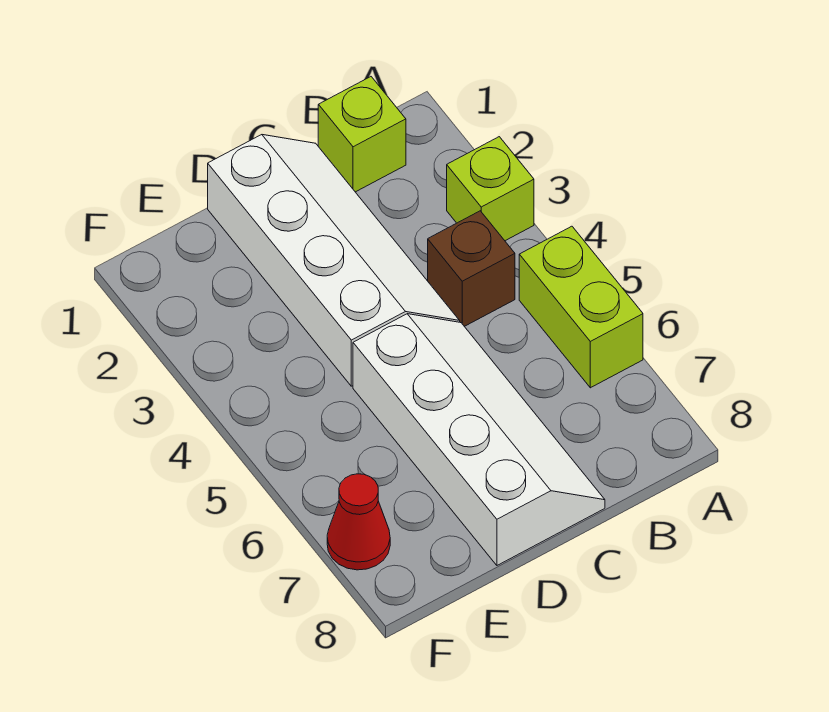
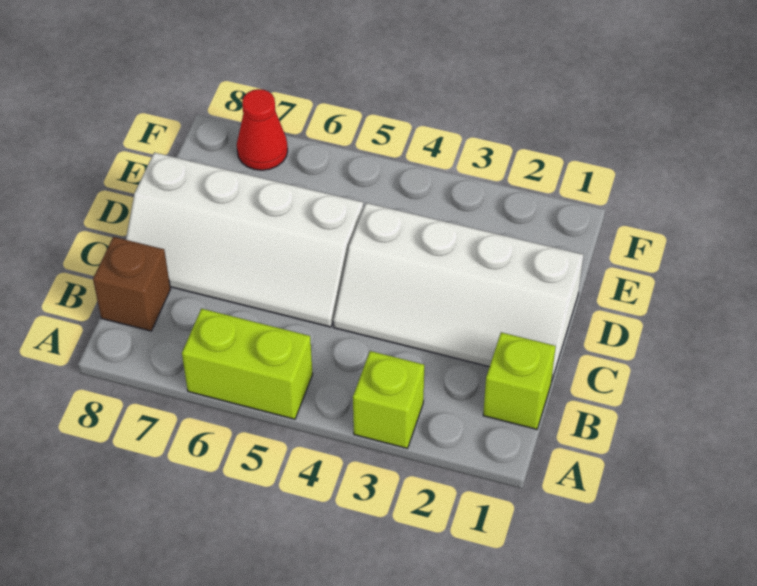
brown 1x1 brick [428,211,515,326] -> brown 1x1 brick moved to [93,237,170,331]

